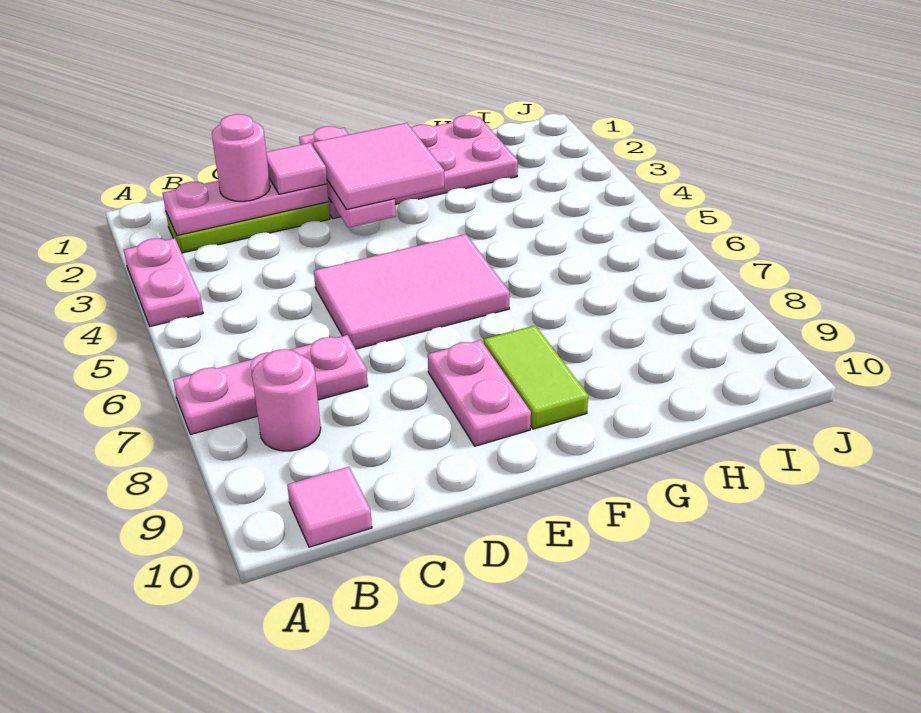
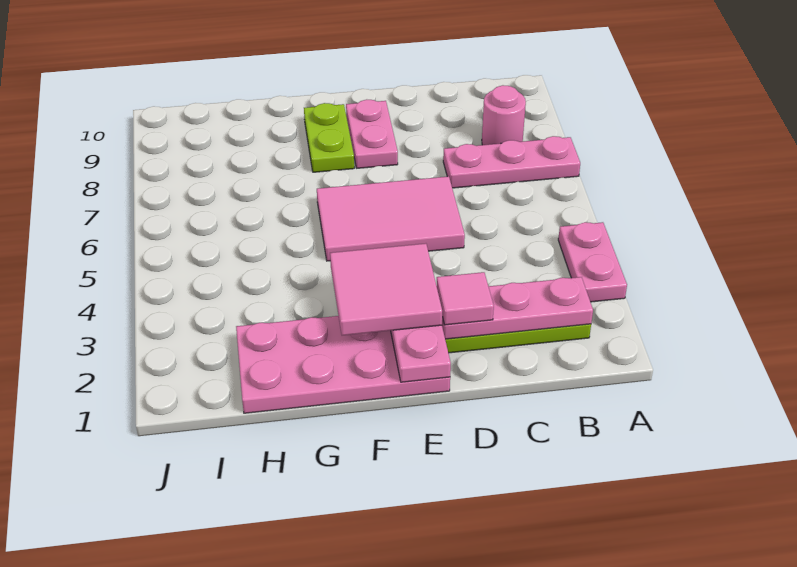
pink 1x1 tile [287,467,372,547] -> none
pink 1x1 round brick [212,114,270,201] -> none
lime 1x2 tile [484,326,588,429] -> lime 1x2 plate [304,103,354,172]

